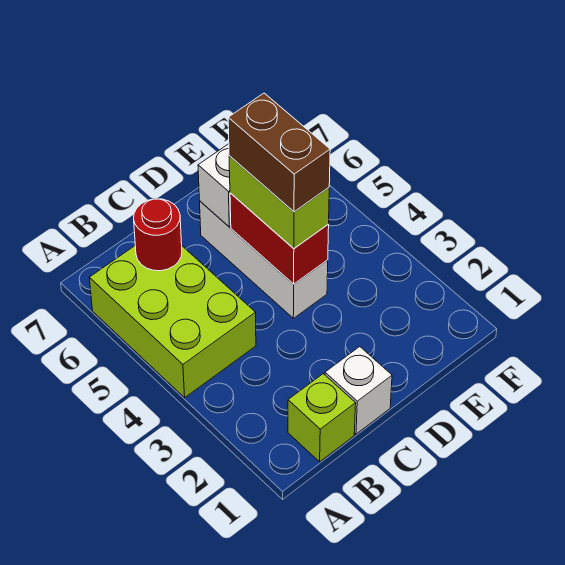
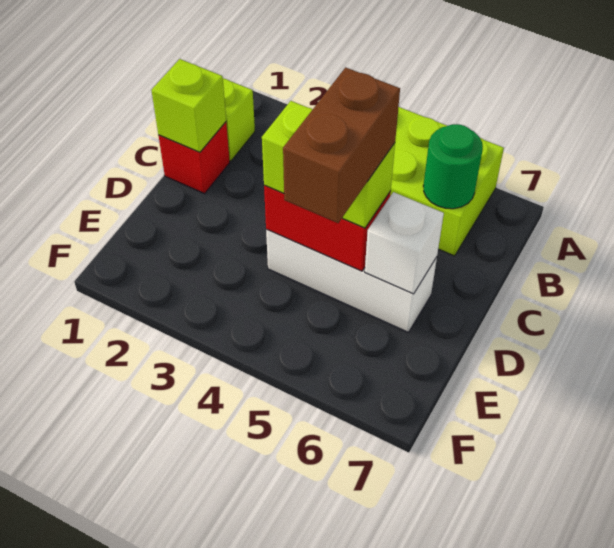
red 1x1 round brick [134,199,182,271] -> green 1x1 round brick [423,124,483,209]
white 1x1 brick [325,347,392,434] -> red 1x1 brick [158,122,230,194]
none -> lime 1x1 brick [151,59,226,152]
brown 1x2 brick [228,93,330,212] -> brown 1x2 brick turned to [283,67,400,223]

